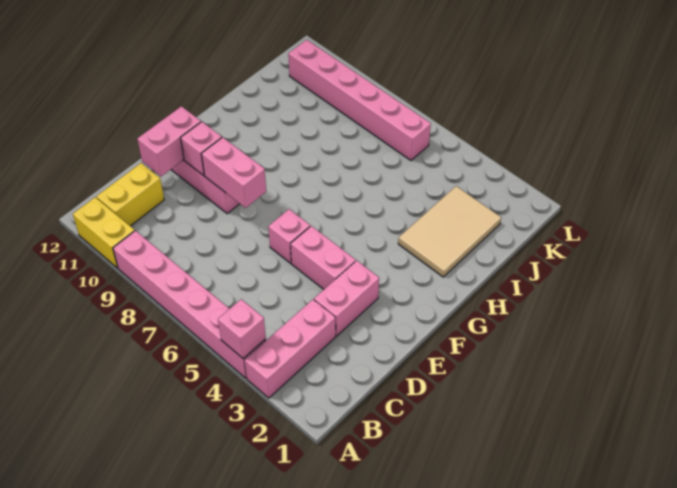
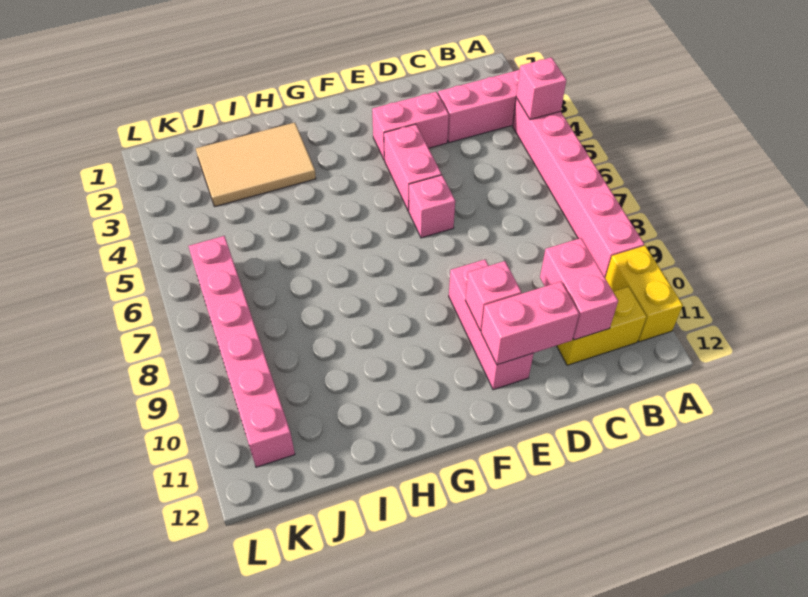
pink 1x2 brick [201,137,266,208] -> pink 1x2 brick moved to [540,238,618,340]

